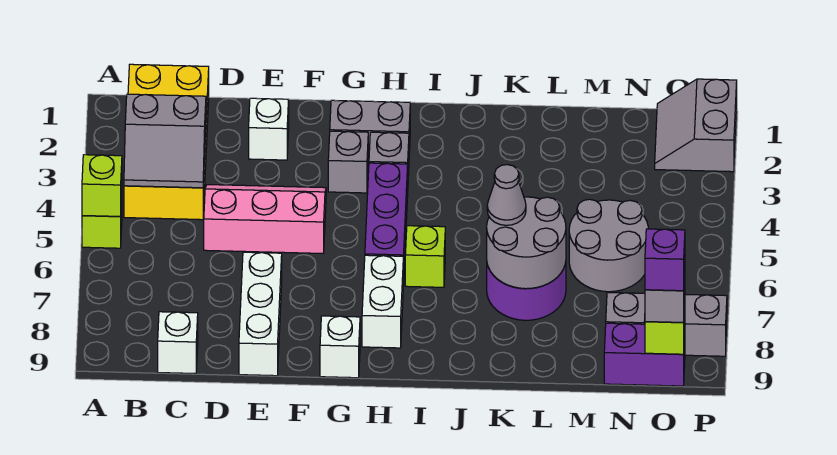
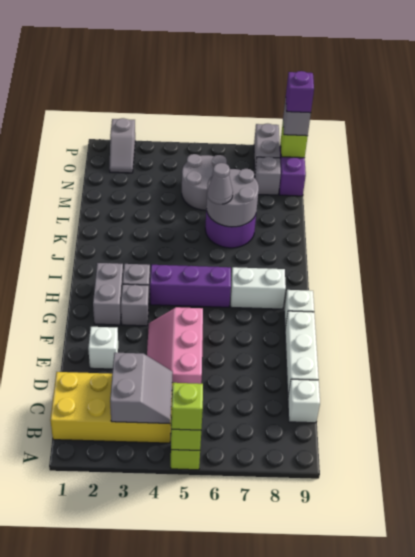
white 1x3 brick [239,252,282,376] -> white 1x3 brick turned to [285,311,319,394]
lime 1x1 brick [405,226,445,287] -> lime 1x1 brick moved to [171,383,203,430]
grey 2x2 slope [655,79,737,172] -> grey 1x2 slope [110,118,135,173]

